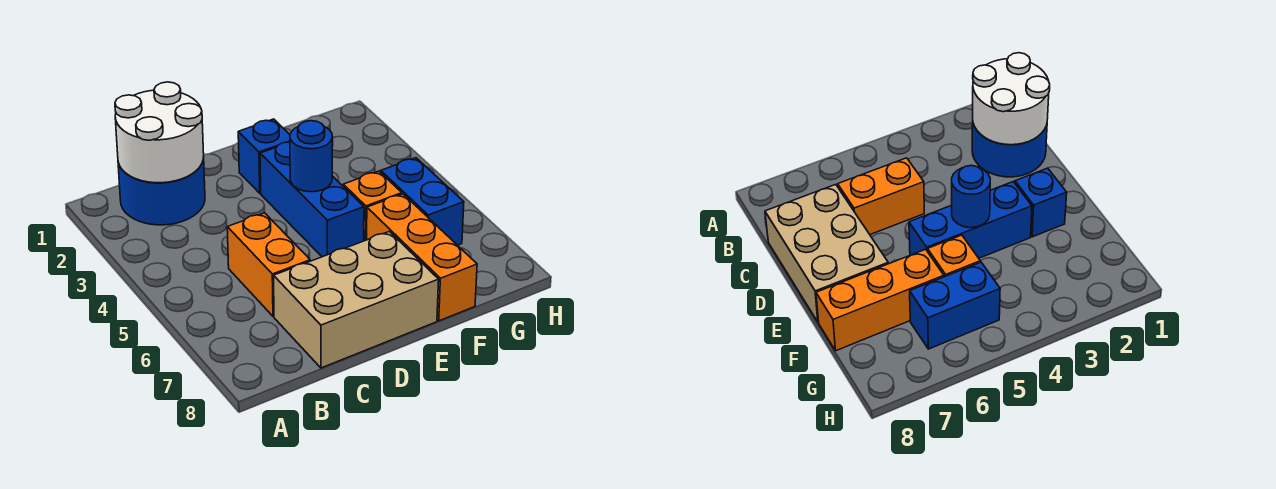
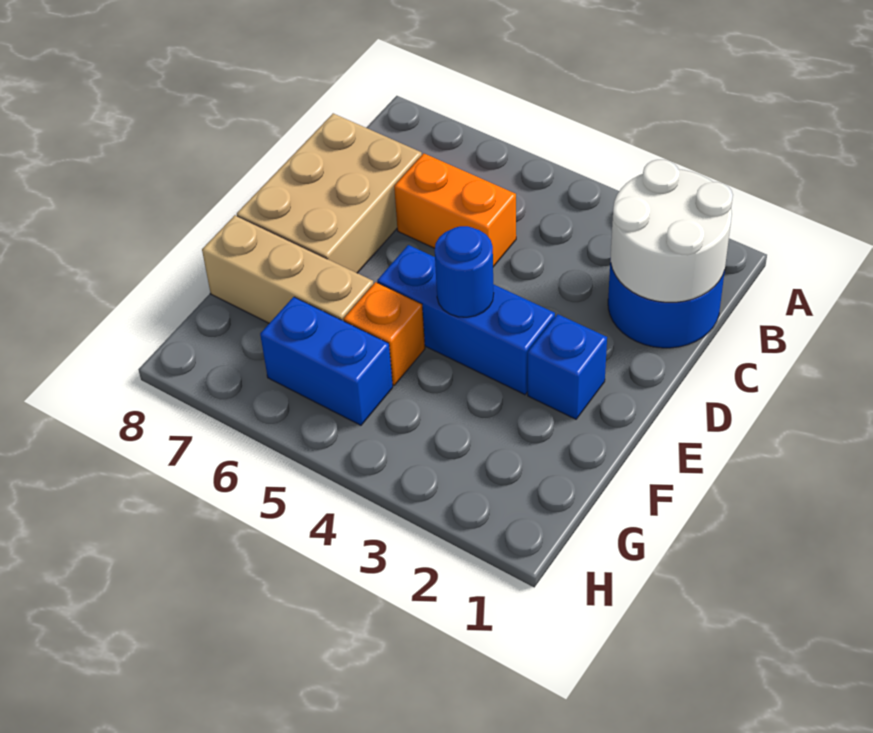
orange 1x3 brick [367,194,477,321] -> tan 1x3 brick [202,215,374,323]

